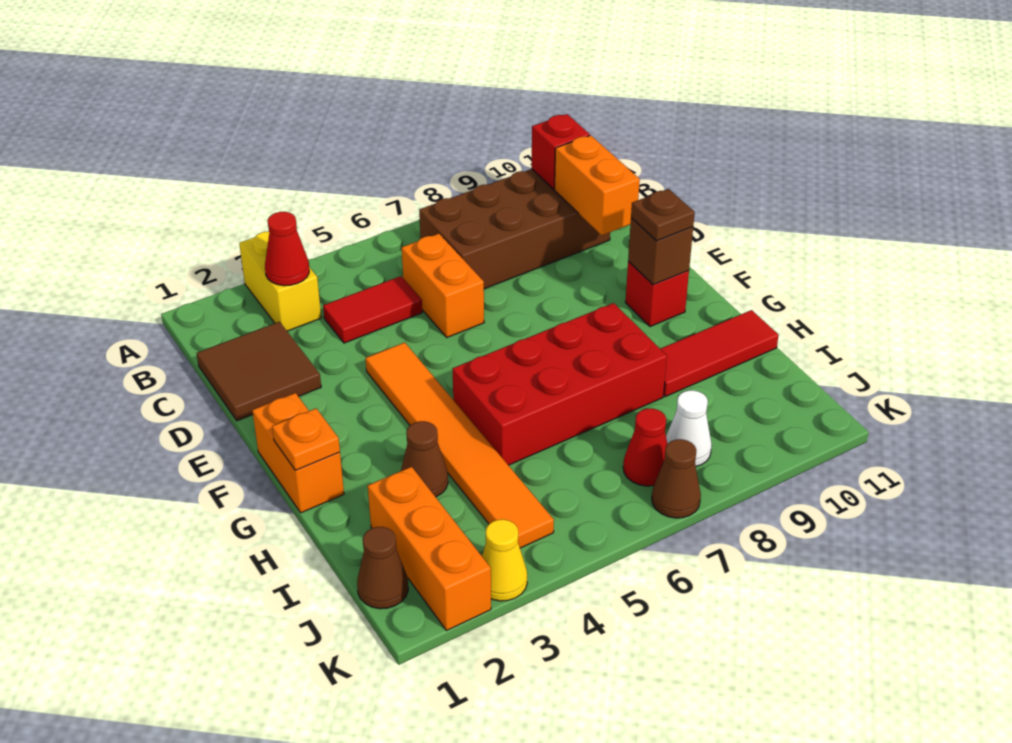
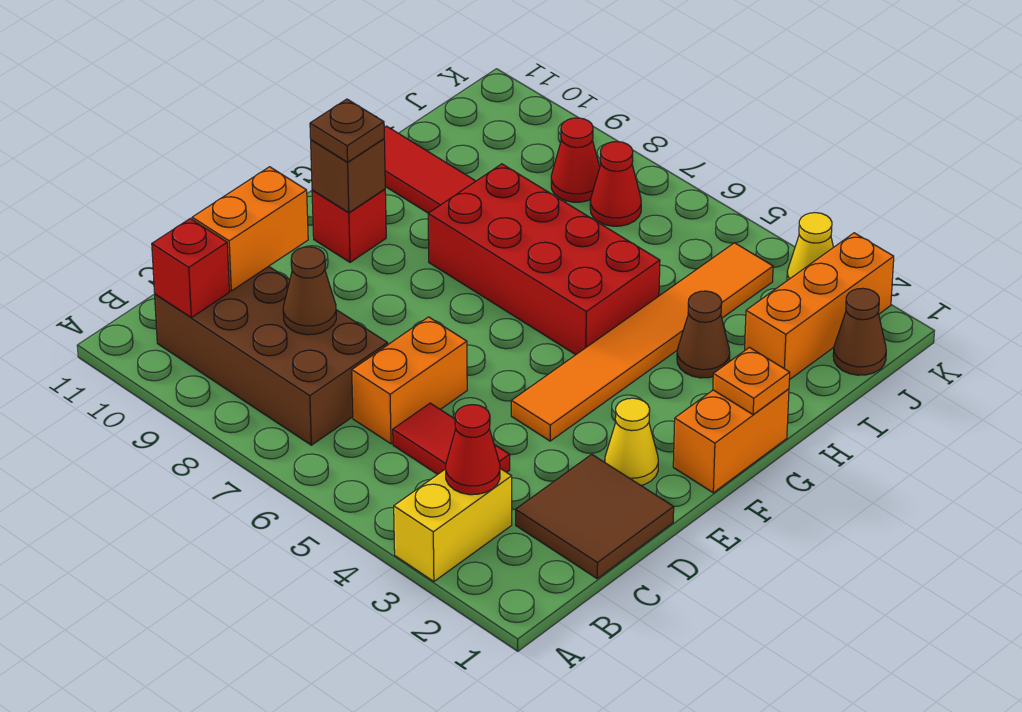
none -> yellow 1x1 cone [605,398,658,485]
white 1x1 cone [666,390,712,466] -> red 1x1 cone [551,118,600,202]
brown 1x1 cone [652,439,701,518] -> brown 1x1 cone moved to [283,247,336,335]

